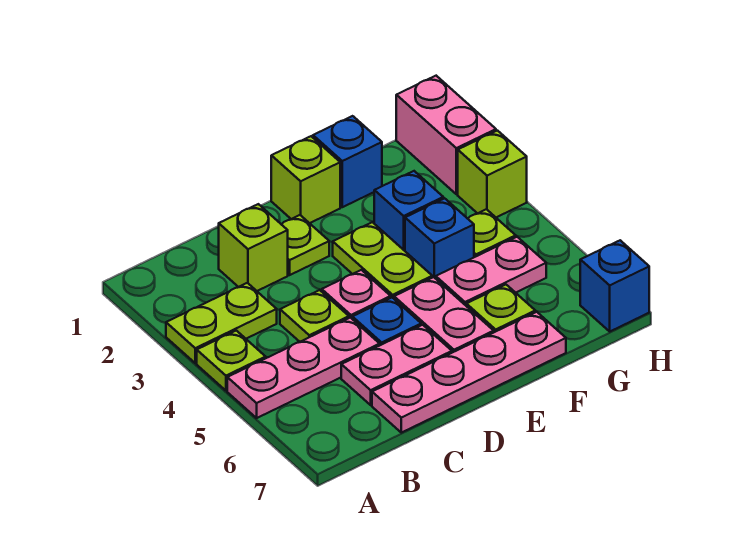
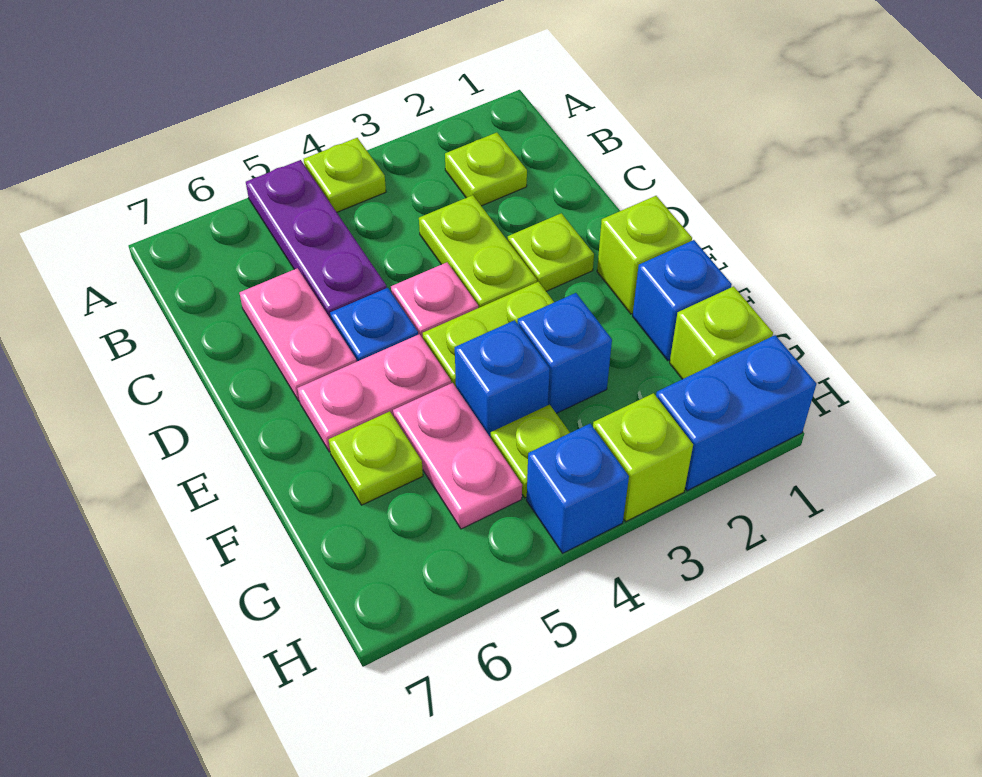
lime 1x2 plate [166,283,277,363] -> lime 1x2 plate moved to [419,195,537,308]
pink 1x3 plate [227,318,380,418] -> purple 1x3 plate [246,160,387,319]
lime 1x1 brick [219,204,288,291] -> lime 1x1 brick moved to [670,286,773,379]
lime 1x1 plate [280,290,349,342] -> lime 1x1 plate moved to [445,133,527,206]
pink 1x4 plate [372,312,566,433] -> none
pink 1x2 brick [396,76,496,194] -> blue 1x2 brick [656,335,816,491]
blue 1x1 brick [580,240,649,331] -> blue 1x1 brick moved to [527,424,629,553]

